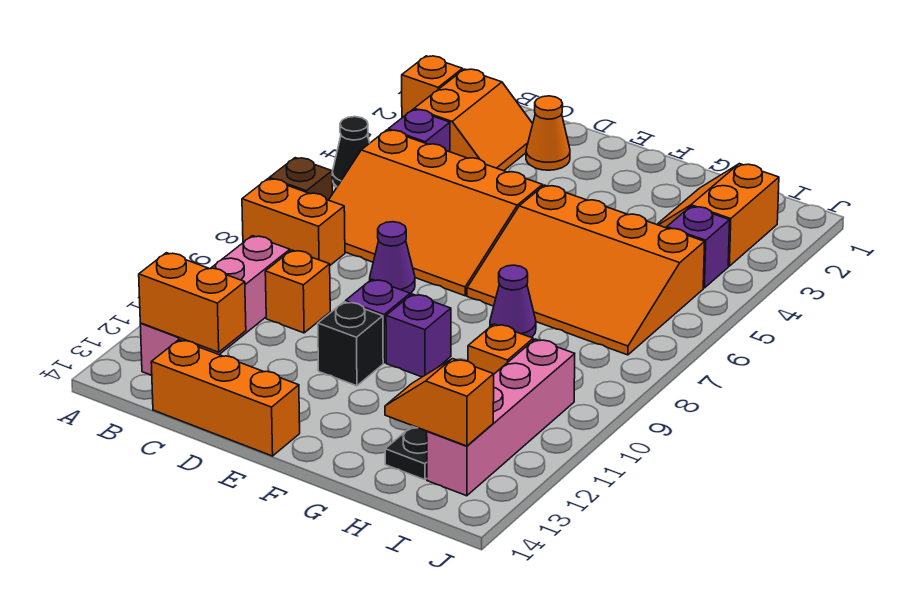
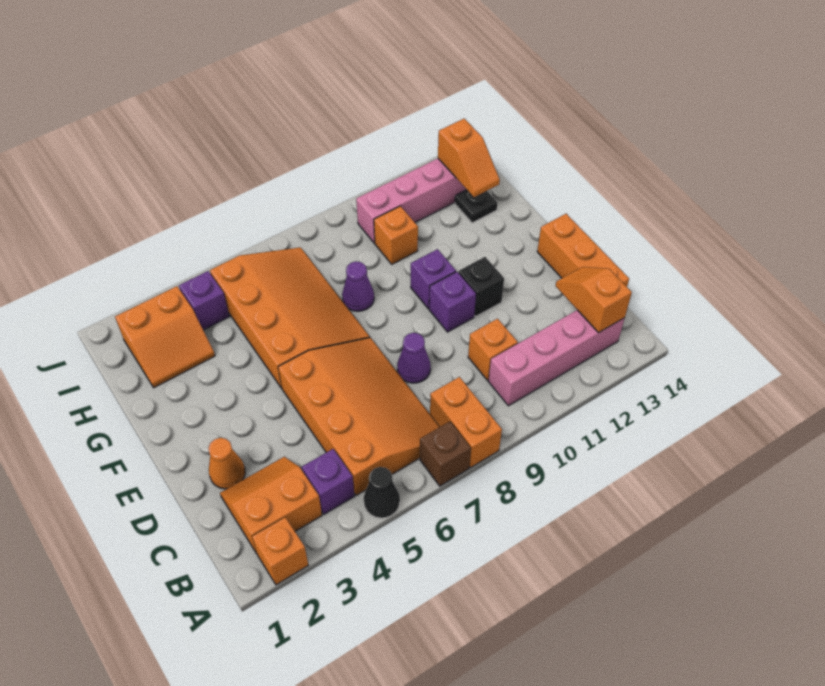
orange 1x2 brick [139,253,246,352] -> orange 1x2 slope [556,267,632,333]

